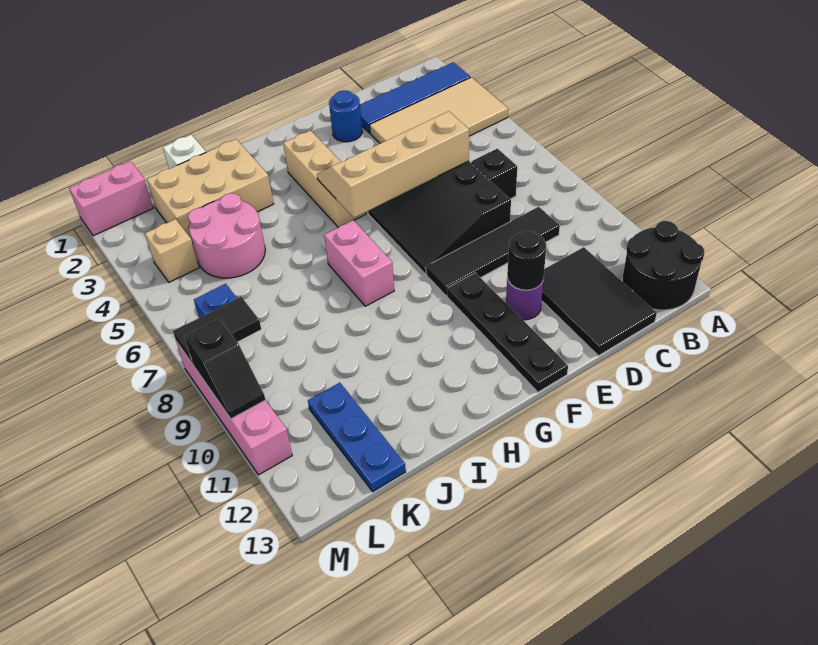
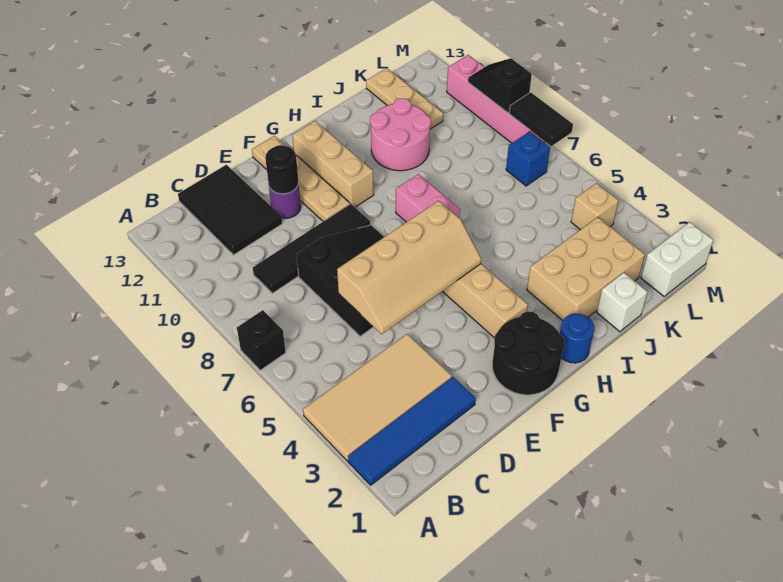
black 2x2 round brick [622,221,704,310] -> black 2x2 round brick moved to [492,311,565,395]
black 1x1 brick [471,149,517,199] -> black 1x1 brick moved to [237,310,286,370]
blue 1x1 round brick [329,90,362,142] -> blue 1x1 round brick moved to [560,313,594,363]
black 1x4 plate [447,273,568,392] -> tan 1x4 plate [252,136,350,221]
none -> tan 1x3 brick [293,121,374,207]
pink 2x2 round brick [188,193,265,278] -> pink 2x2 round brick moved to [370,98,431,171]
blue 1x3 plate [308,383,406,492] -> tan 1x3 plate [366,68,443,129]
pink 1x2 brick [69,161,153,236] -> white 1x2 brick [641,222,713,296]
black 1x2 tile [173,297,261,364] -> black 1x2 tile turned to [509,92,573,146]

